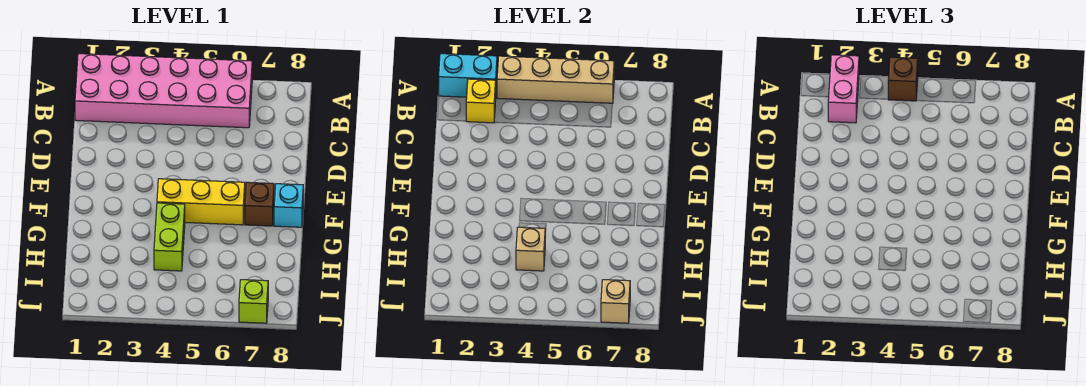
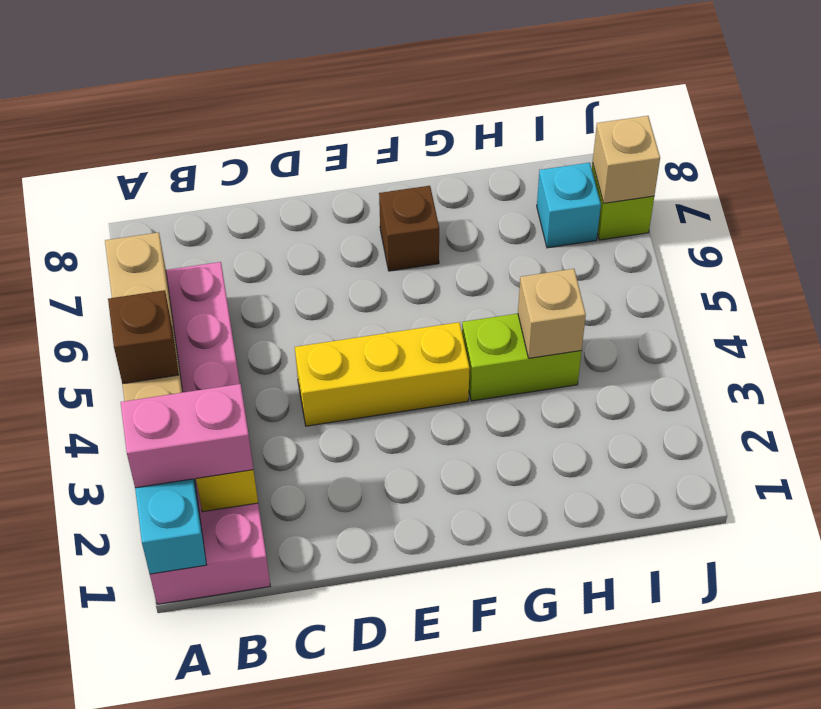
yellow 1x3 brick [157,179,245,225] -> yellow 1x3 brick turned to [295,322,470,426]
cyan 1x1 brick [274,184,303,227] -> cyan 1x1 brick moved to [537,163,601,248]

